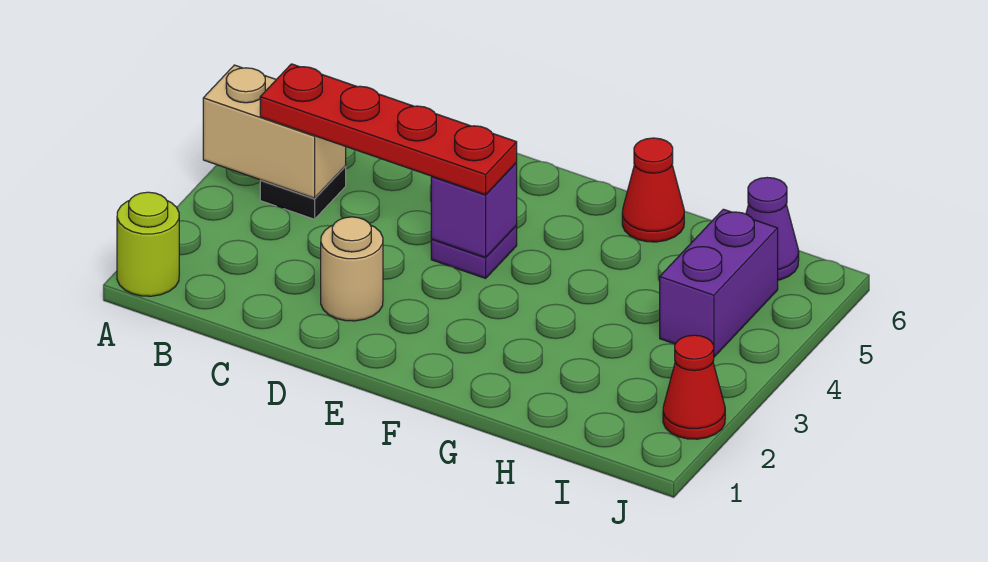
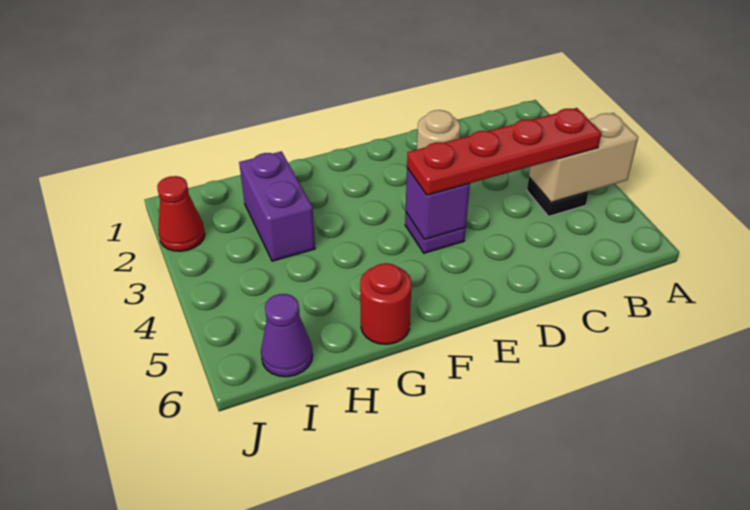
lime 1x1 round brick [117,192,179,296] -> none
red 1x1 cone [622,138,684,242] -> red 1x1 round brick [360,263,412,344]
purple 1x2 brick [660,209,778,357] -> purple 1x2 brick moved to [239,151,315,261]

